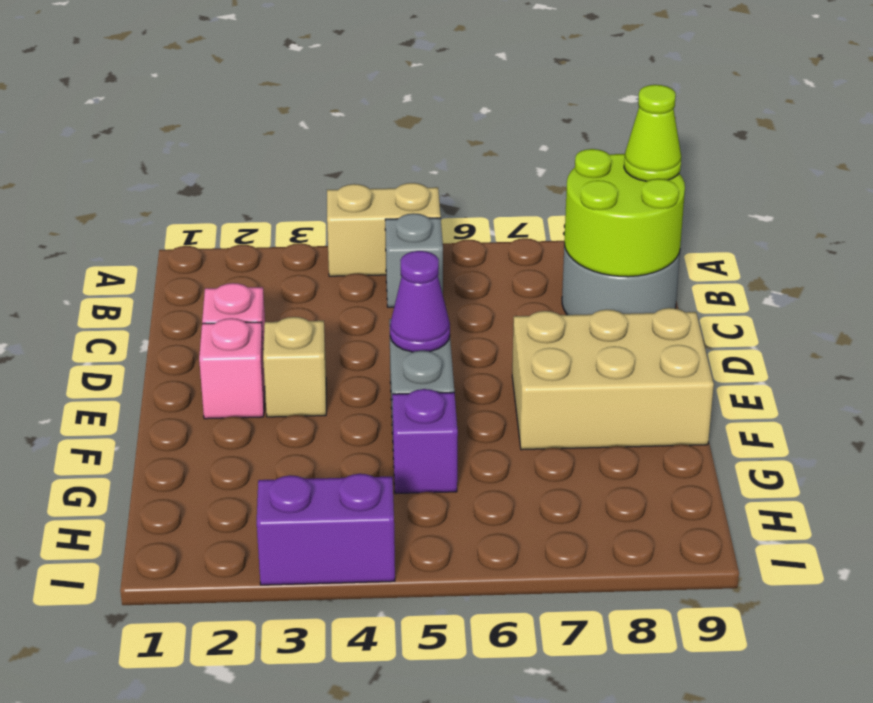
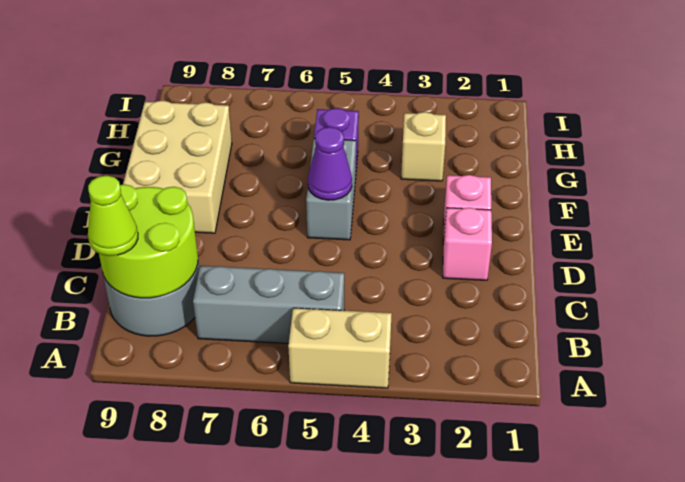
grey 1x1 brick [385,213,443,307] -> grey 1x3 brick [193,266,344,343]
tan 1x1 brick [263,317,326,417] -> tan 1x1 brick moved to [401,112,446,181]
tan 2x3 brick [512,308,714,450] -> tan 2x3 brick turned to [123,101,232,233]
purple 1x2 brick [257,474,395,585] -> none

